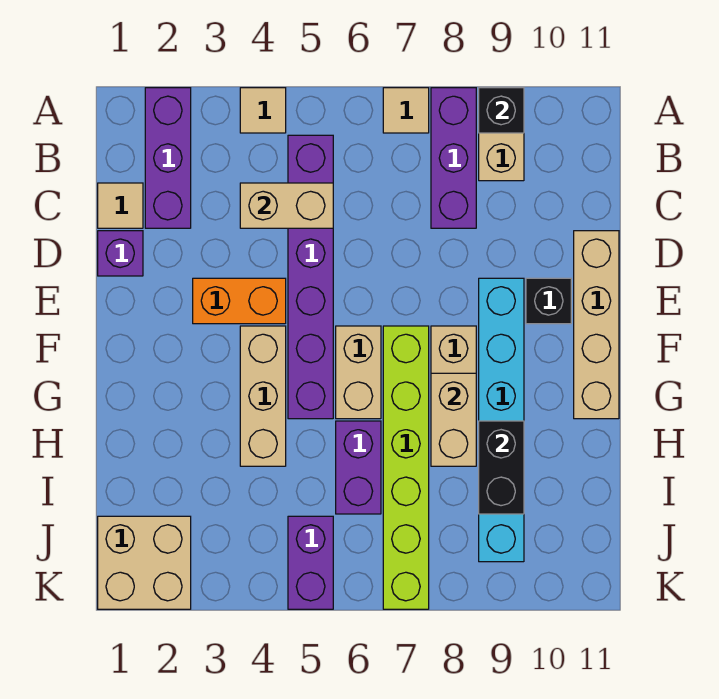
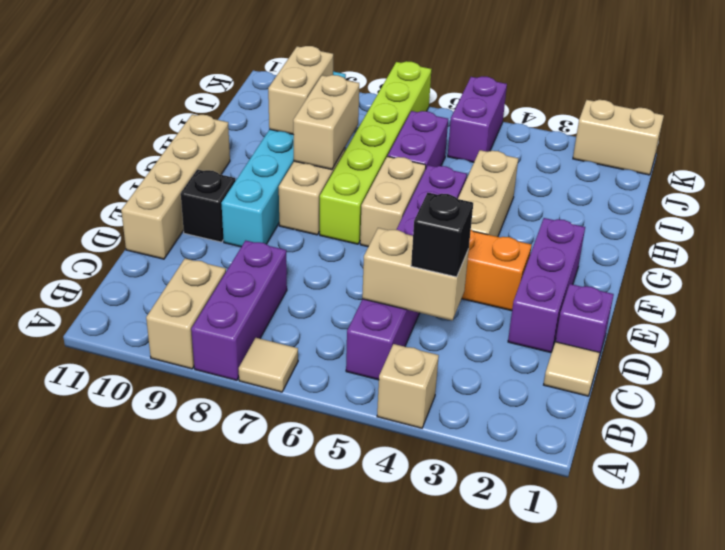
purple 1x3 brick [145,88,191,228] -> purple 1x3 brick moved to [508,218,585,353]
tan 1x1 tile [240,88,286,133] -> tan 1x1 brick [377,344,439,428]
black 1x1 brick [479,88,524,133] -> black 1x1 brick moved to [411,193,473,277]
black 1x2 brick [479,421,524,514] -> tan 1x2 brick [268,46,333,134]
tan 2x2 brick [98,516,191,609] -> tan 1x2 brick [573,100,664,175]

